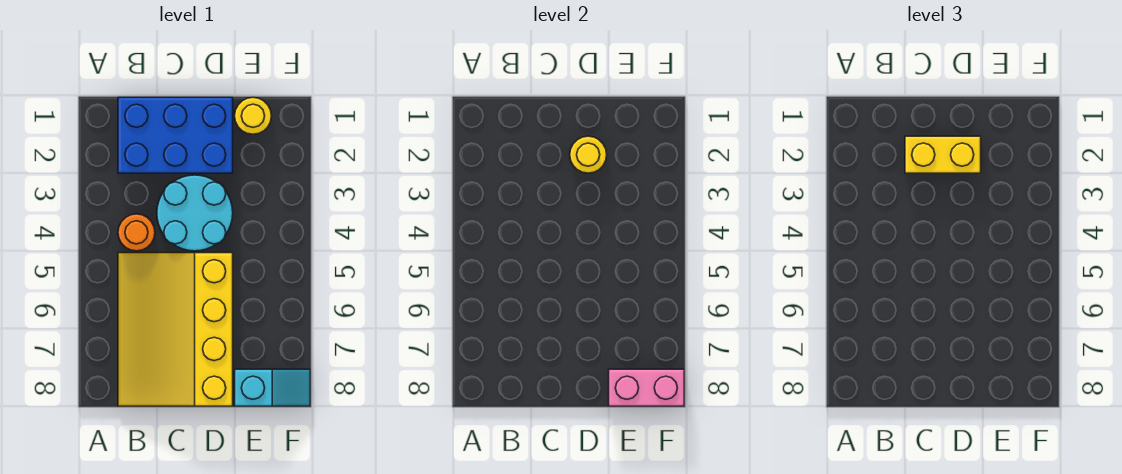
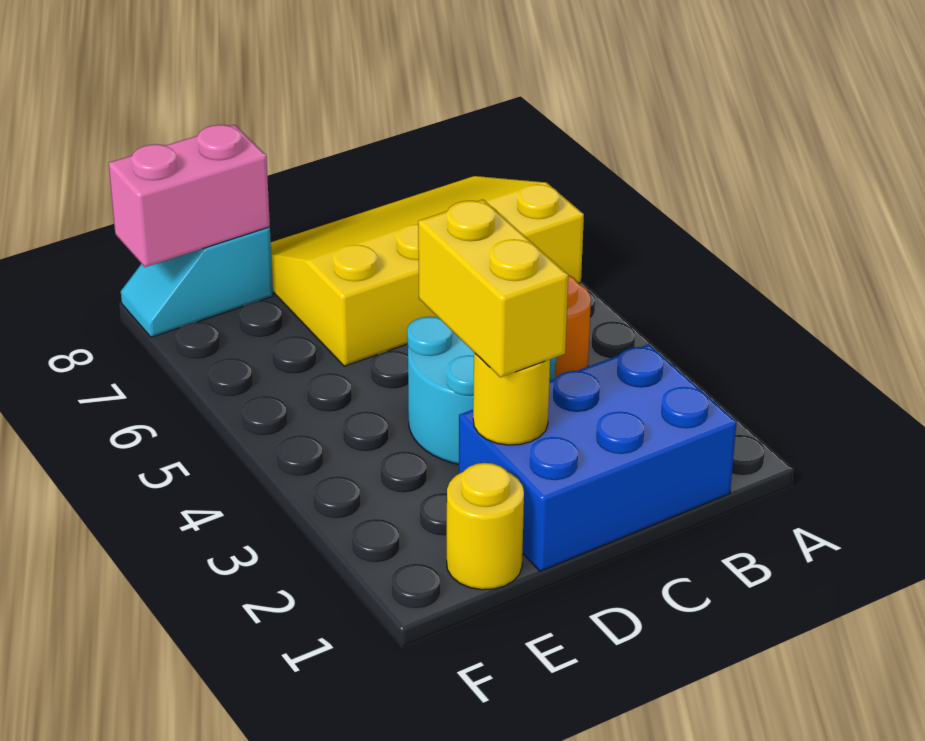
yellow 3x4 slope [118,253,233,406] -> yellow 3x4 slope turned to [271,176,584,366]
yellow 1x2 brick [905,136,981,173] -> yellow 1x2 brick turned to [418,200,568,377]

